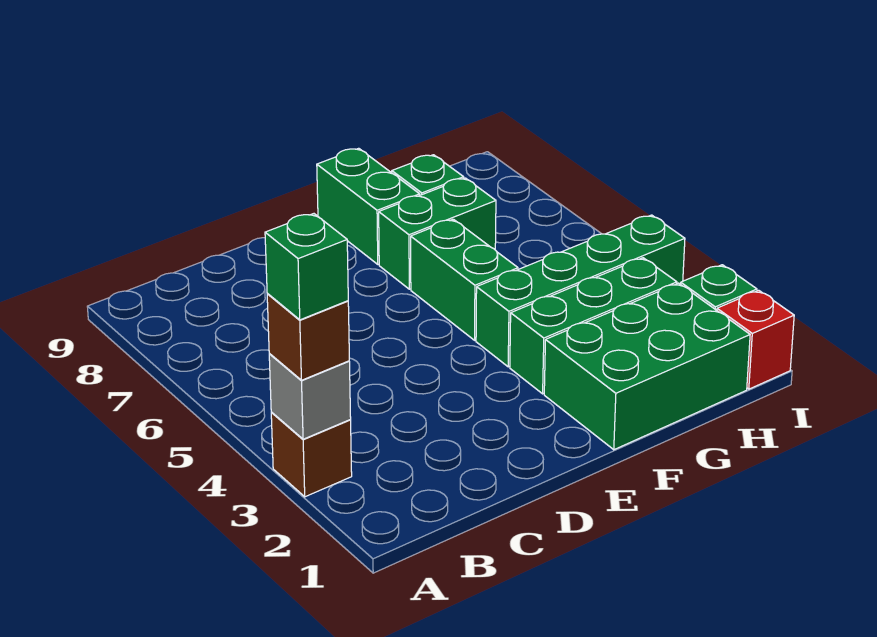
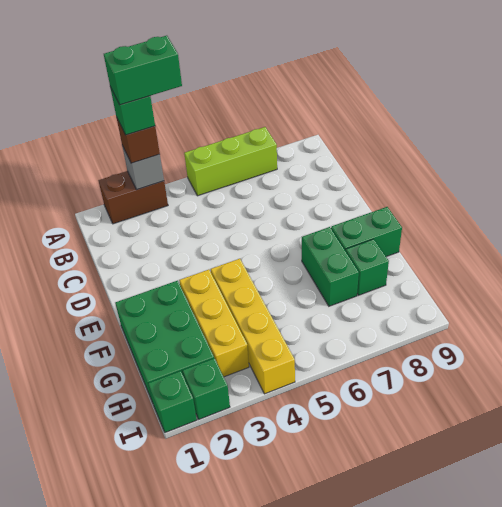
brown 1x1 brick [271,413,352,497] -> brown 1x2 brick [98,171,168,224]
none -> lime 1x3 brick [184,127,277,196]
green 1x3 brick [510,258,677,394] -> yellow 1x3 brick [179,270,249,377]
green 1x4 brick [476,215,685,367] -> yellow 1x4 brick [211,259,295,394]
green 1x2 brick [411,219,518,340] -> green 1x2 brick moved to [104,36,182,105]
red 1x1 brick [717,290,794,389] -> green 1x1 brick [148,371,197,433]

